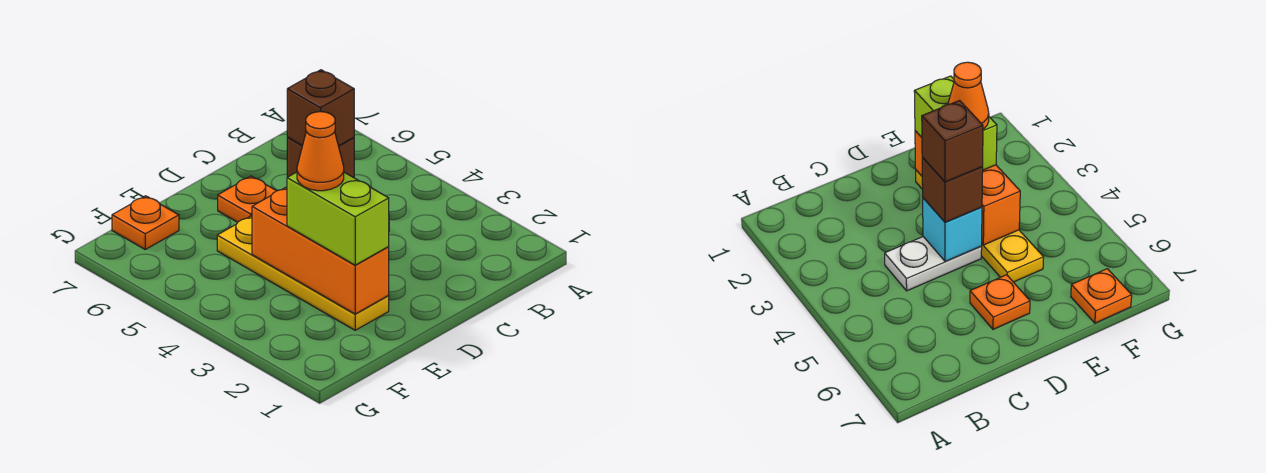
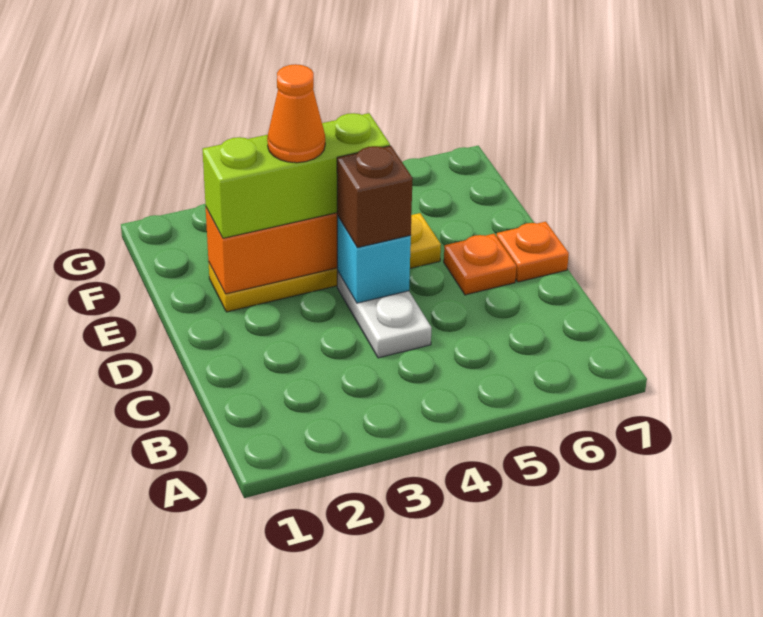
brown 1x1 brick [287,70,354,146] -> none
lime 1x2 brick [287,172,389,265] -> lime 1x3 brick [202,113,390,238]
orange 1x1 plate [112,196,179,249] -> orange 1x1 plate moved to [497,222,569,282]

